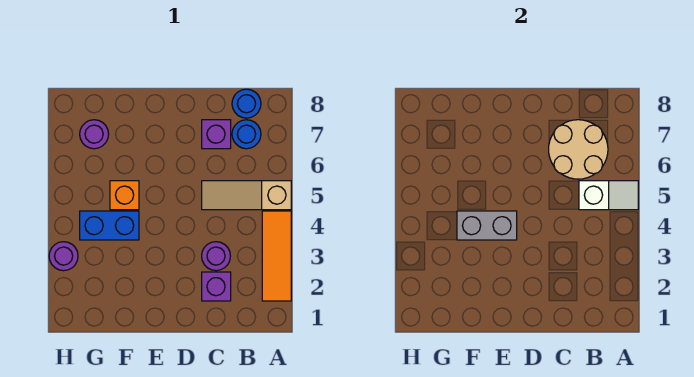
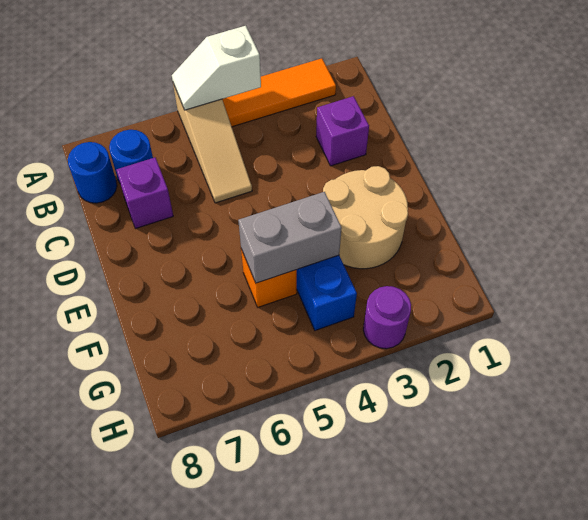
white 1x2 slope [579,181,638,210] -> white 1x2 slope turned to [172,26,261,110]
tan 2x2 round brick [549,120,608,179] -> tan 2x2 round brick moved to [323,166,408,269]
purple 1x1 round brick [202,242,230,271] -> none
grey 1x2 brick [457,211,517,240] -> grey 1x2 brick turned to [238,192,342,283]
purple 1x1 round brick [80,120,109,149] -> none

